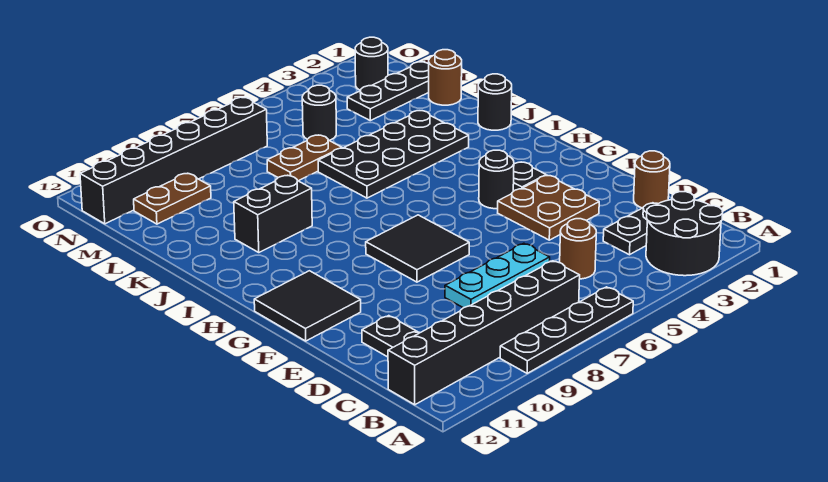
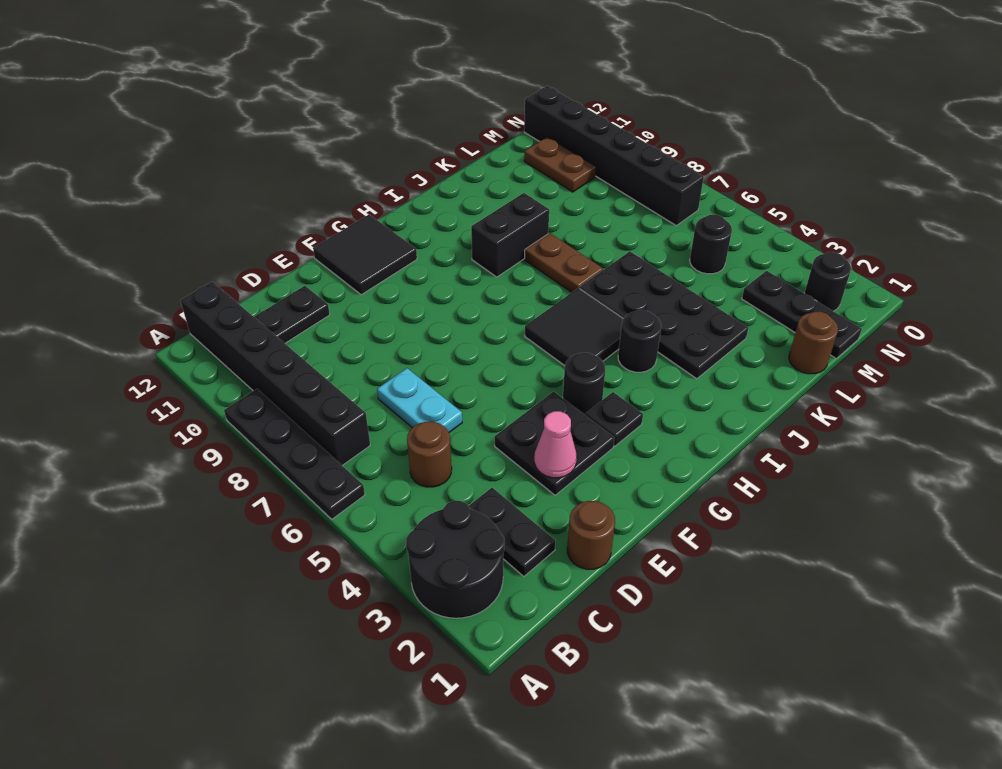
cyan 1x3 plate [445,243,550,308] -> cyan 1x2 plate [377,368,462,432]
brown 2x2 plate [498,175,599,240] -> black 2x2 plate [495,392,615,495]
none -> pink 1x1 cone [534,411,577,478]
black 2x2 tile [366,215,469,282] -> black 2x2 tile moved to [525,288,623,366]
black 1x1 round brick [478,74,512,130] -> black 1x1 round brick moved to [618,310,661,372]
black 1x2 brick [234,175,312,252] -> black 1x2 brick turned to [471,193,549,277]
brown 1x2 plate [267,135,342,181] -> brown 1x2 plate moved to [525,233,603,293]

